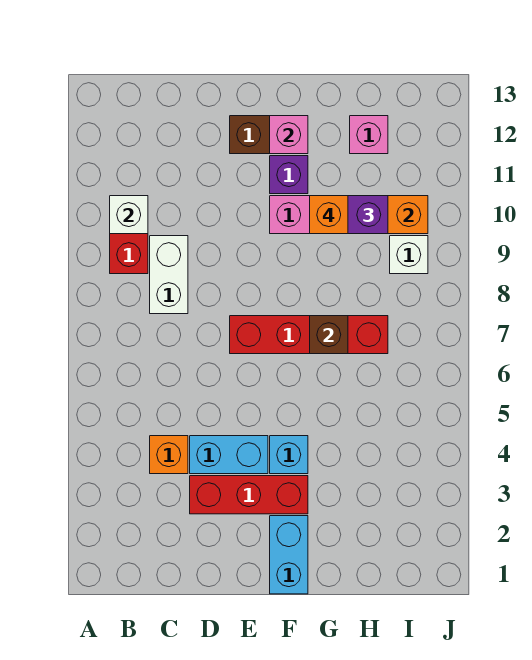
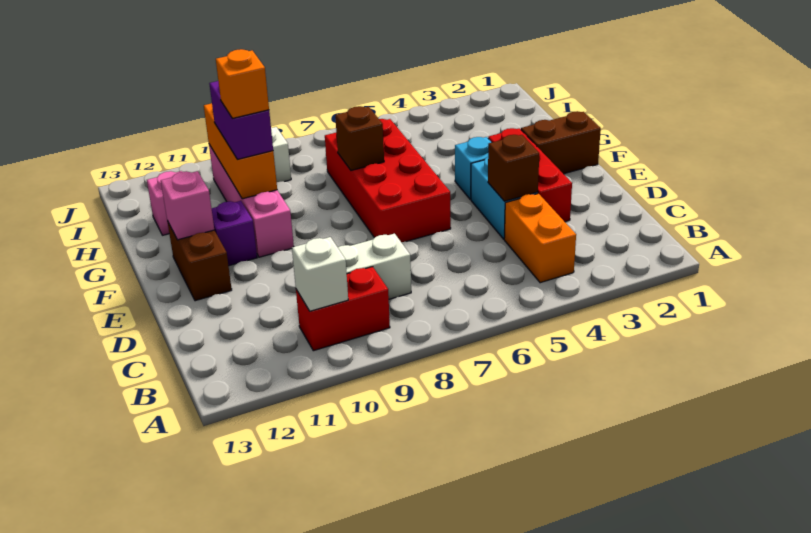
orange 1x1 brick [150,436,188,474] -> orange 1x2 brick [504,194,576,283]
none -> brown 1x1 brick [488,135,539,201]
red 1x4 brick [230,316,388,354] -> red 2x4 brick [325,119,451,242]
cyan 1x2 brick [270,516,308,594] -> brown 1x2 brick [521,111,601,174]

